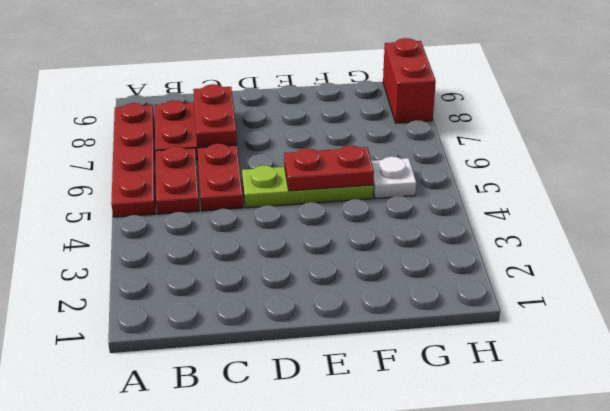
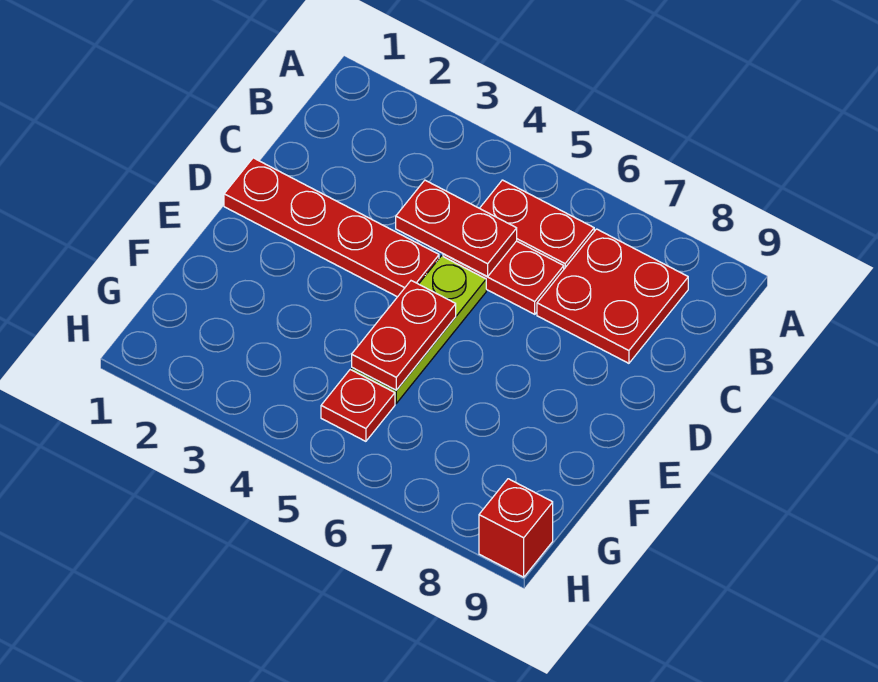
red 1x4 plate [111,103,155,217] -> red 1x4 plate moved to [224,158,439,297]
red 1x2 plate [193,84,237,146] -> red 1x2 plate moved to [396,180,517,277]
white 1x1 plate [371,157,416,199] -> red 1x1 plate [321,370,395,441]
red 1x2 brick [383,38,436,123] -> red 1x1 brick [479,479,553,577]

